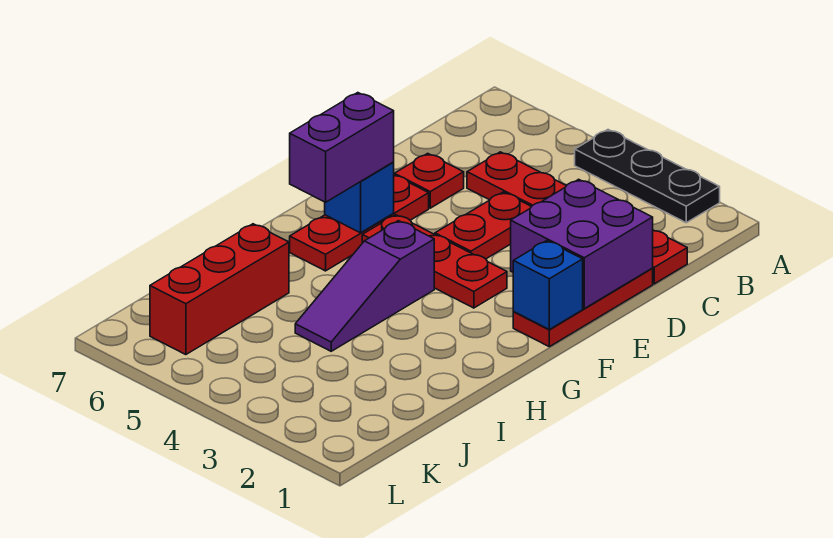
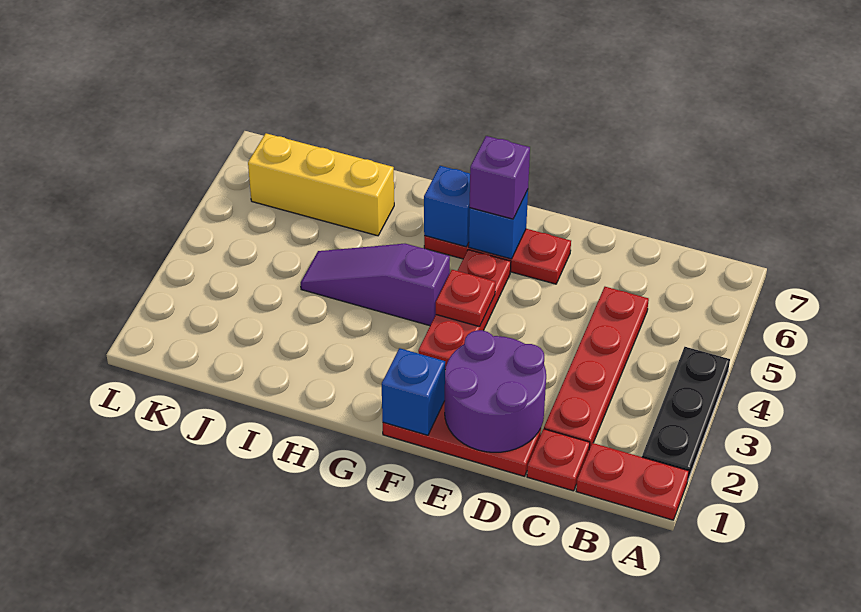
purple 2x2 brick [511,179,653,309] -> purple 2x2 round brick [445,330,546,452]
red 1x2 plate [435,192,531,259] -> red 1x2 plate moved to [576,443,689,520]
red 1x1 plate [394,153,464,208] -> red 1x1 plate moved to [436,270,495,327]
purple 1x2 brick [290,93,394,202] -> purple 1x1 brick [470,136,530,219]
none -> blue 1x1 brick [424,166,470,247]
red 1x3 brick [150,224,289,355] -> yellow 1x3 brick [248,133,394,236]

